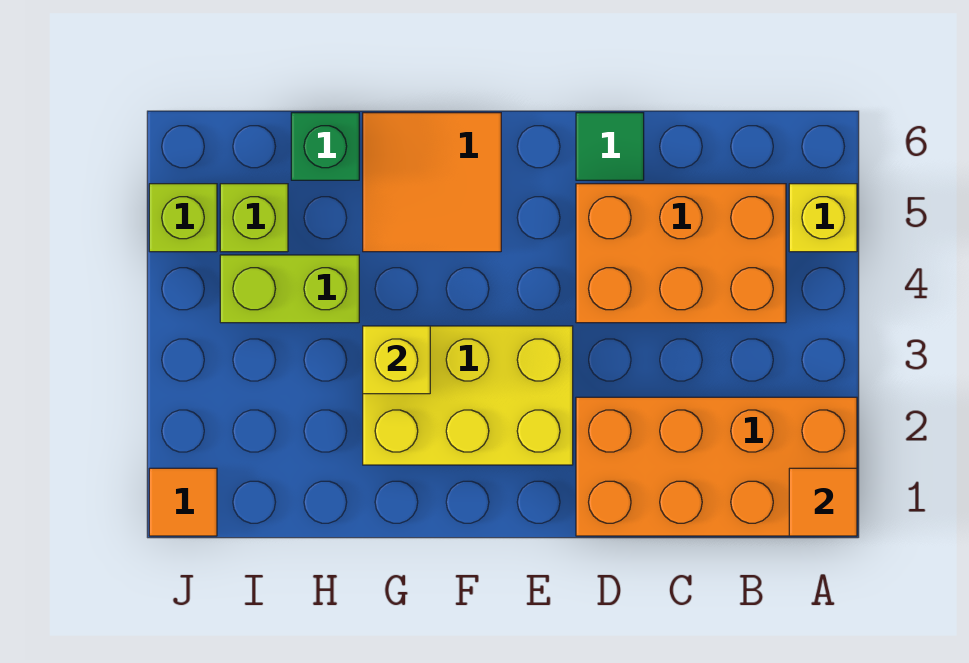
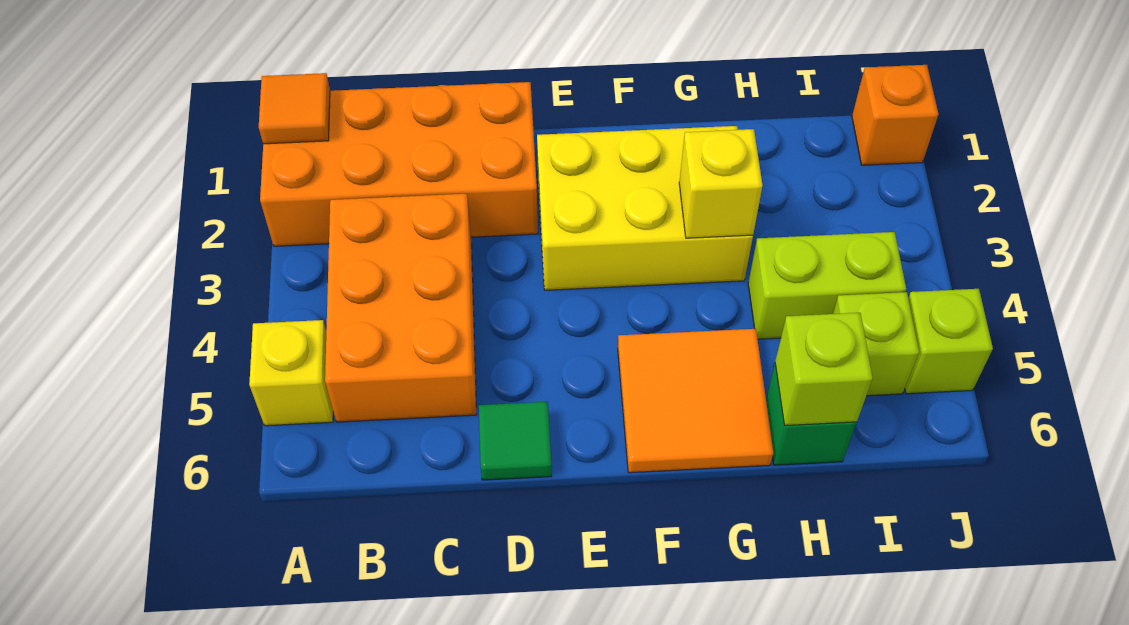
orange 2x3 brick [576,184,786,323] -> orange 2x3 brick turned to [325,194,477,422]
none -> lime 1x1 brick [775,313,873,426]
orange 1x1 tile [149,468,217,536] -> orange 1x1 brick [852,65,938,165]

